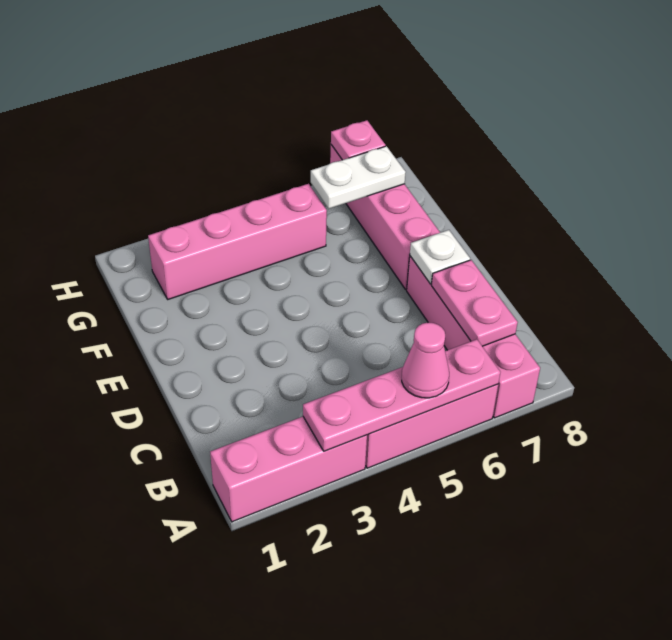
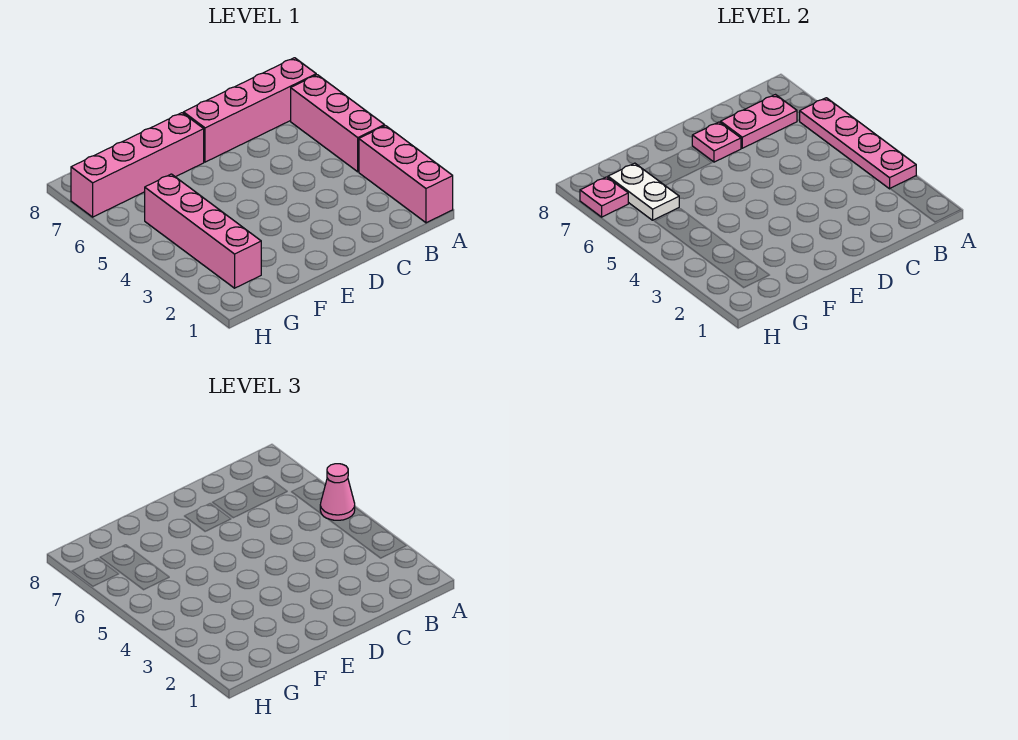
white 1x1 plate [410,230,470,284] -> pink 1x1 plate [692,122,741,162]

